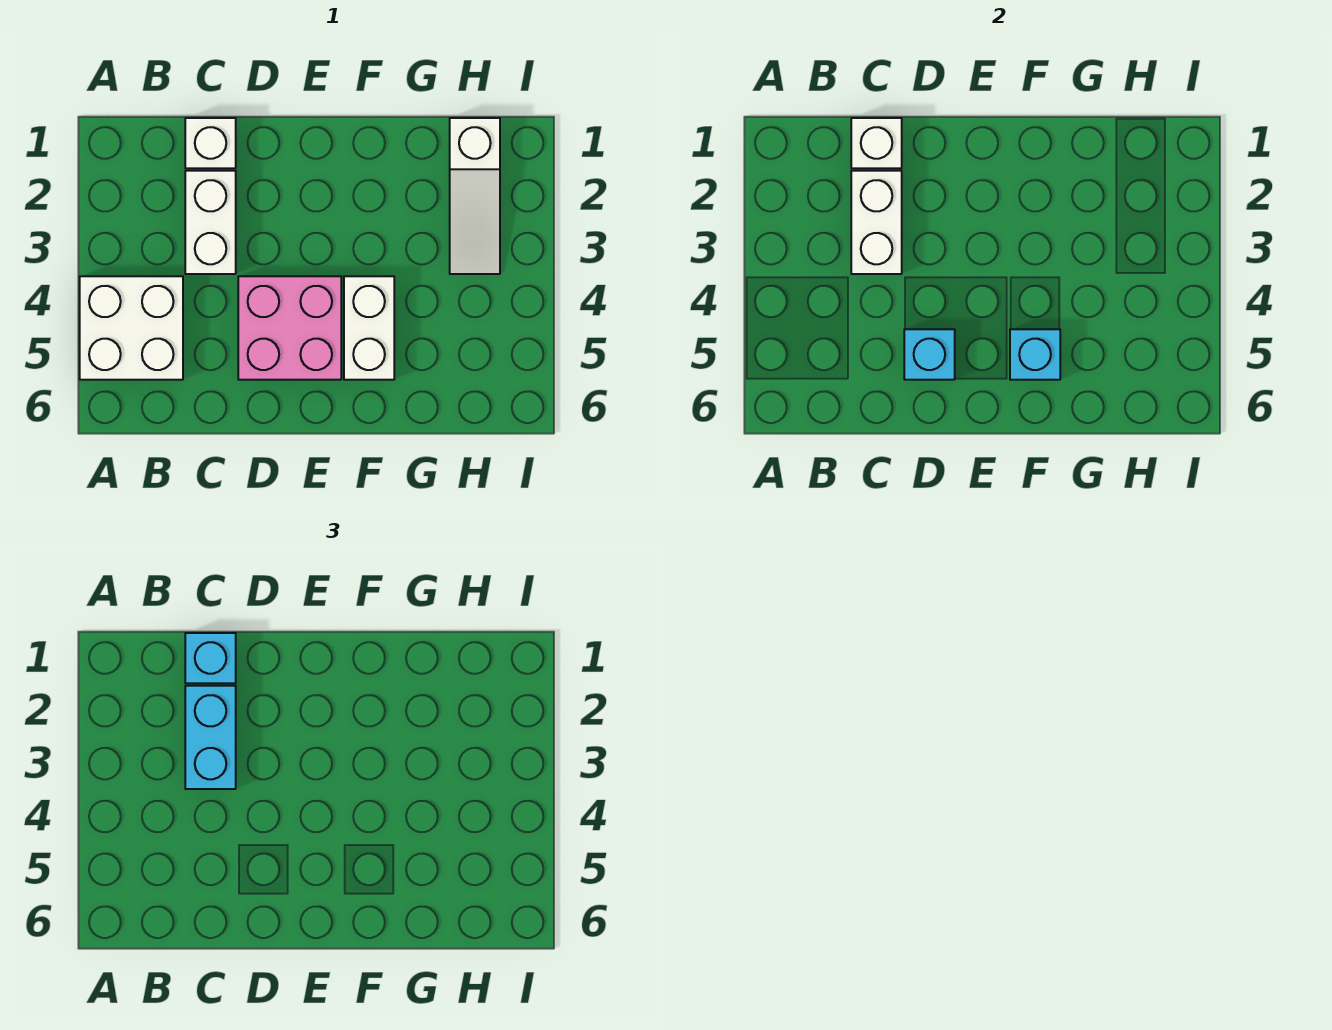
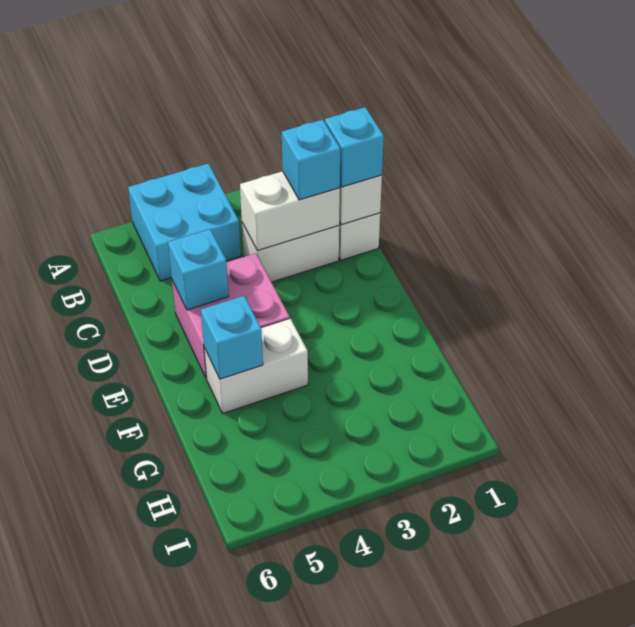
white 2x2 brick [80,276,183,380] -> cyan 2x2 brick [128,163,241,281]
cyan 1x2 brick [185,686,236,789] -> cyan 1x1 brick [282,120,340,200]
white 1x3 slope [450,118,500,274] -> none

